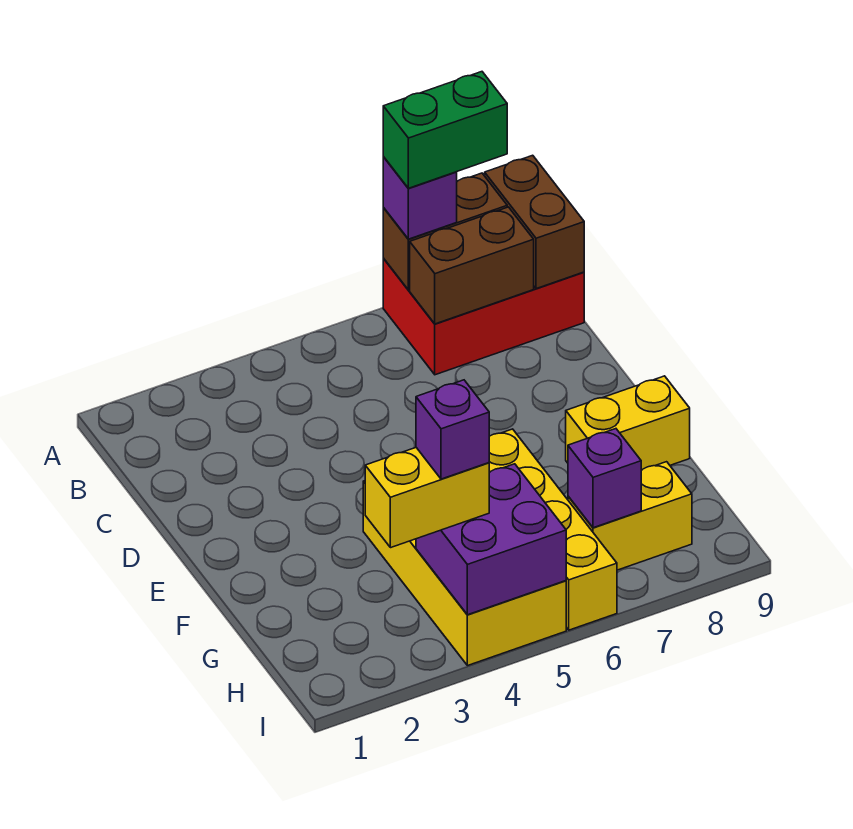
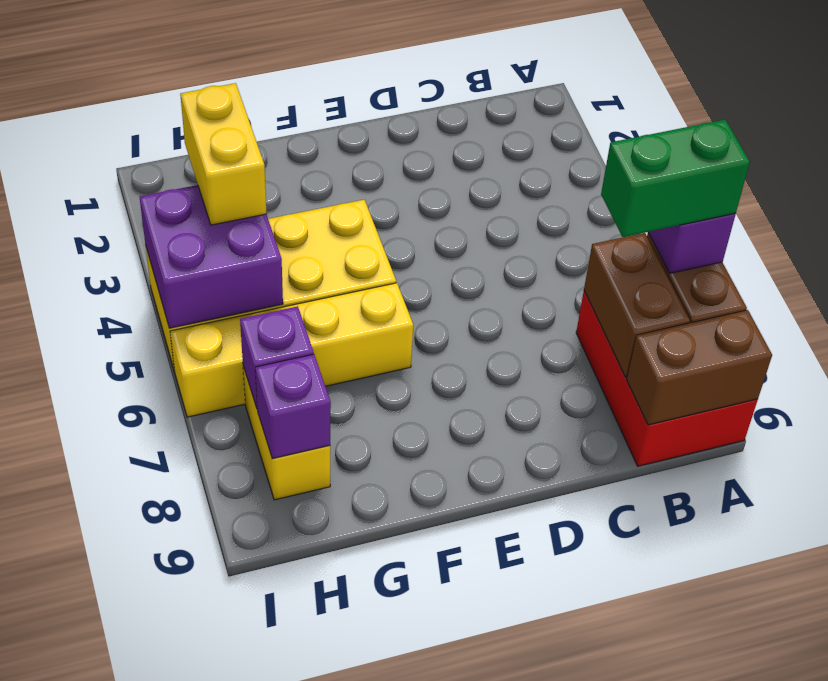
green 1x2 brick [383,72,507,188] -> green 1x2 brick turned to [601,120,750,237]
yellow 1x2 brick [566,376,690,470] -> none
purple 1x1 brick [416,380,489,479] -> purple 1x1 brick moved to [255,354,331,459]

